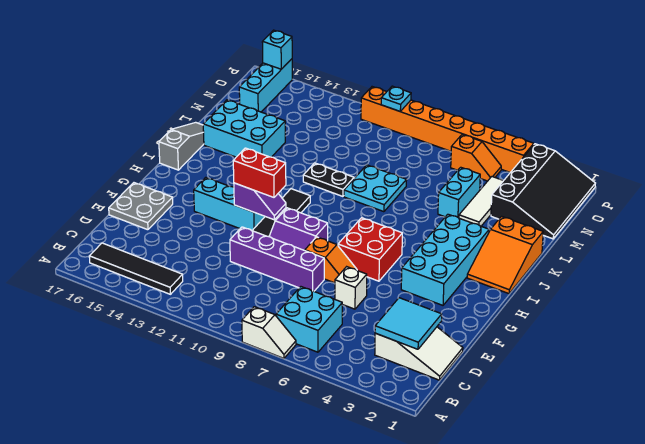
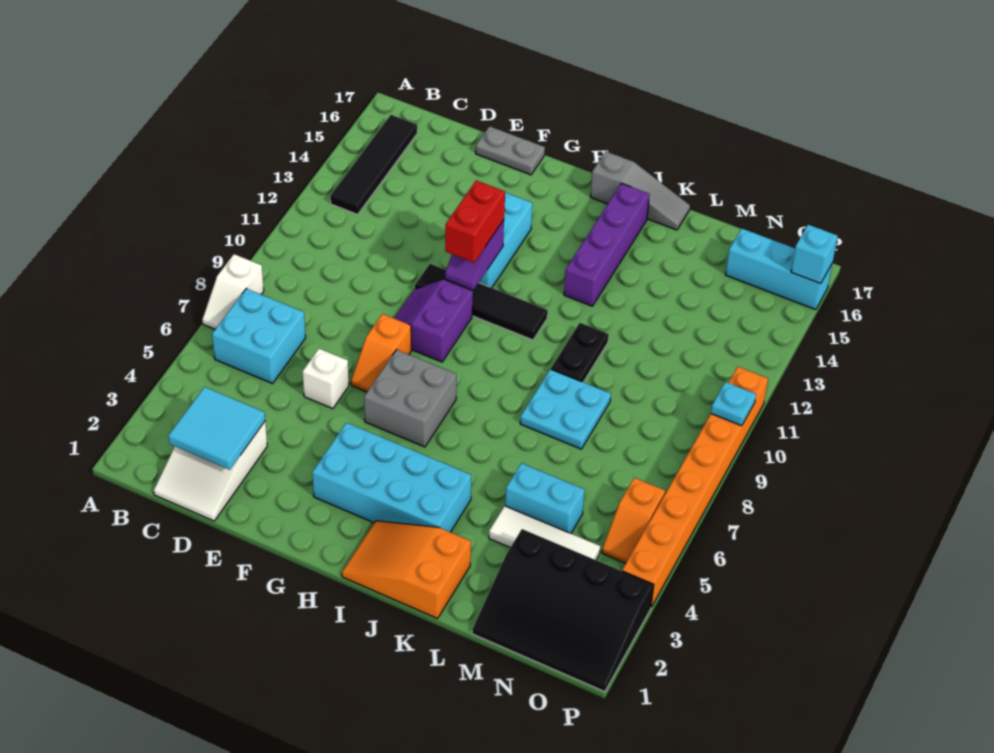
purple 1x4 brick [230,227,324,291] -> purple 1x4 brick moved to [564,183,650,306]
grey 2x2 plate [109,183,173,230] -> grey 1x2 plate [476,126,545,175]
red 2x2 brick [338,218,402,281] -> grey 2x2 brick [364,350,457,447]
cyan 2x3 brick [203,100,285,157] -> none

